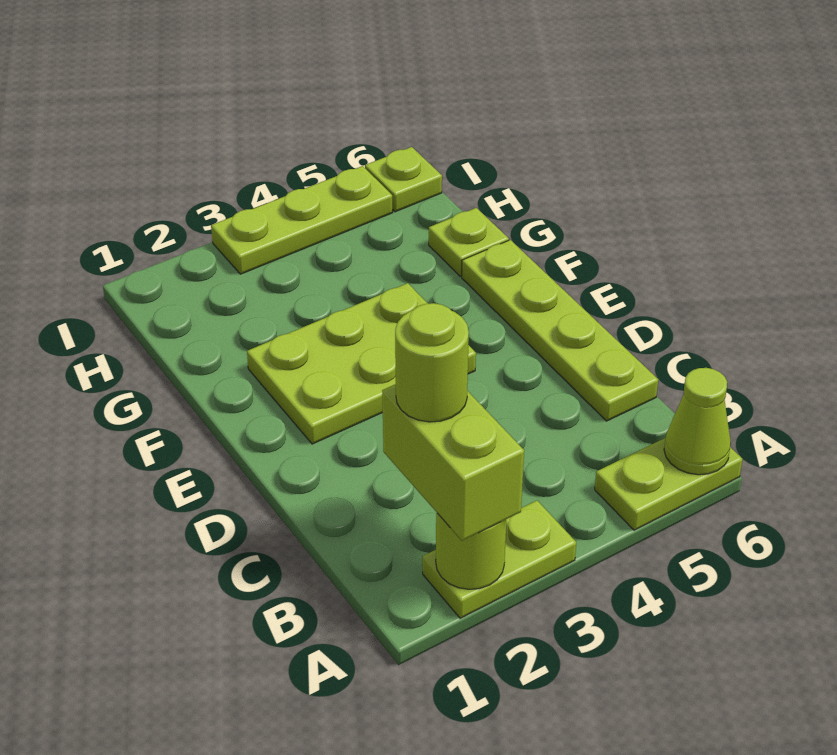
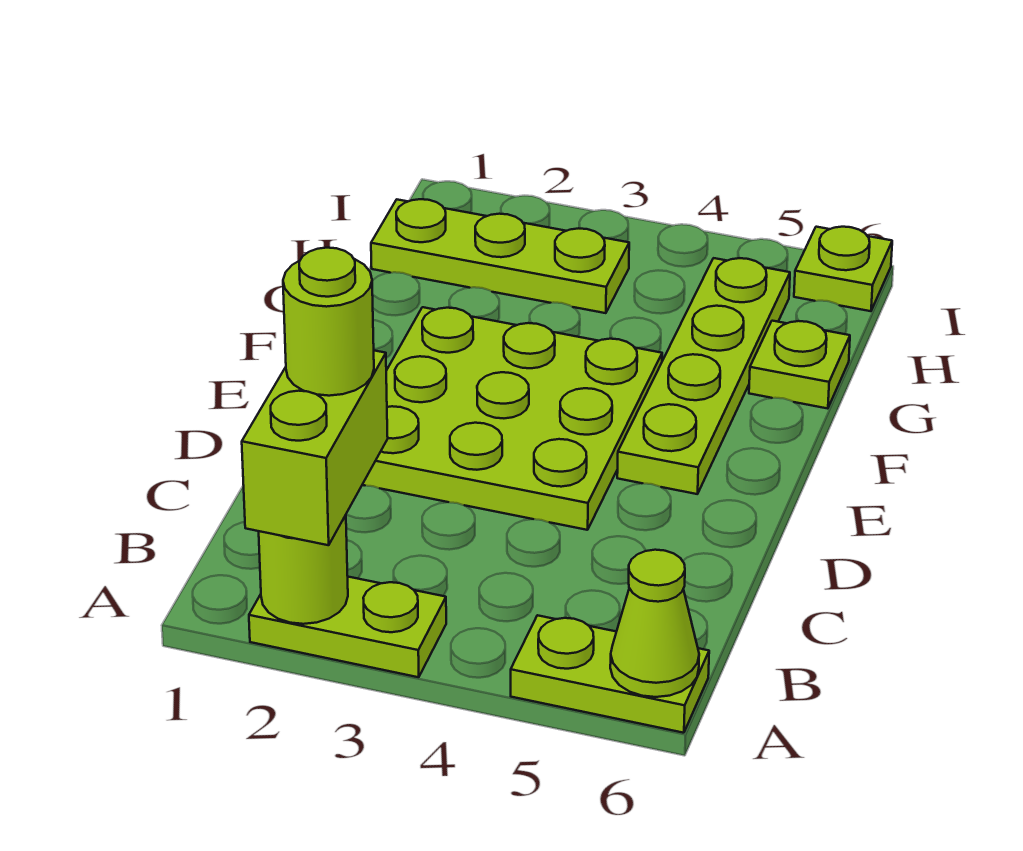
lime 1x4 plate [462,240,658,421] -> lime 1x4 plate moved to [617,258,790,494]
lime 2x3 plate [247,283,476,444] -> lime 3x3 plate [362,307,662,530]
lime 1x3 plate [211,166,393,274] -> lime 1x3 plate moved to [371,199,629,313]

